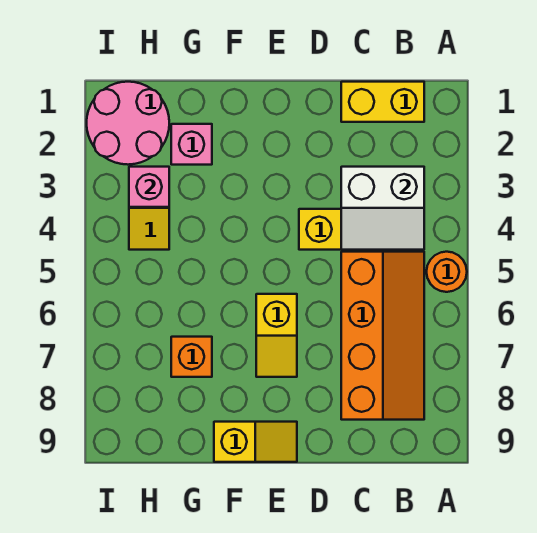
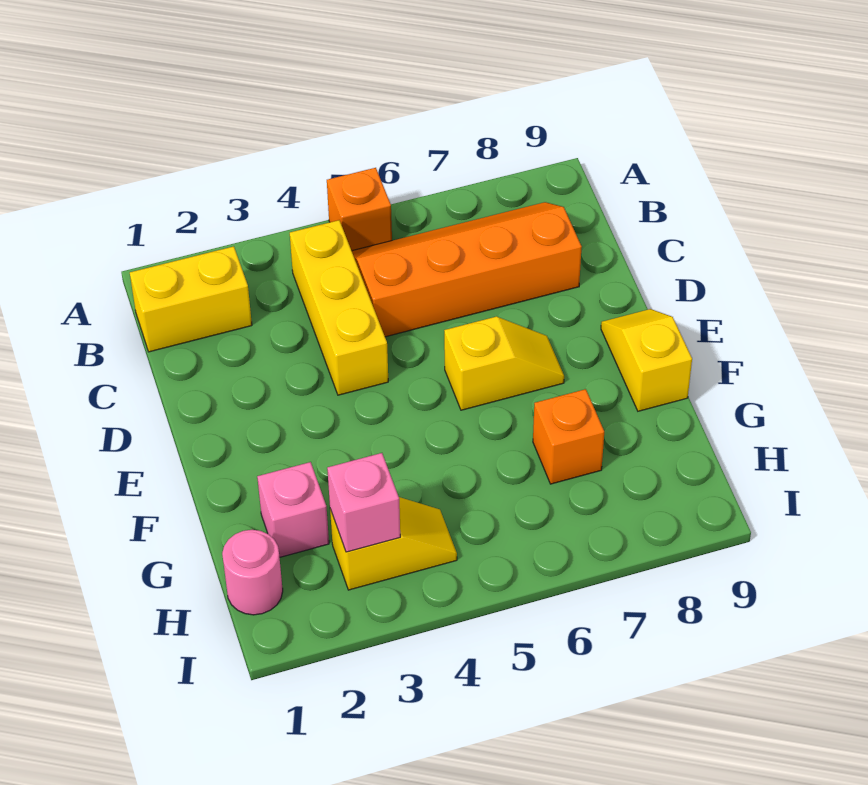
orange 1x1 round brick [426,252,467,292] -> orange 1x1 brick [327,168,392,251]
yellow 1x2 brick [341,82,424,122] -> yellow 1x2 brick turned to [130,246,252,352]
white 2x2 slope [341,167,424,250] -> none
pink 2x2 round brick [87,82,169,165] -> pink 1x1 round brick [222,530,283,615]

